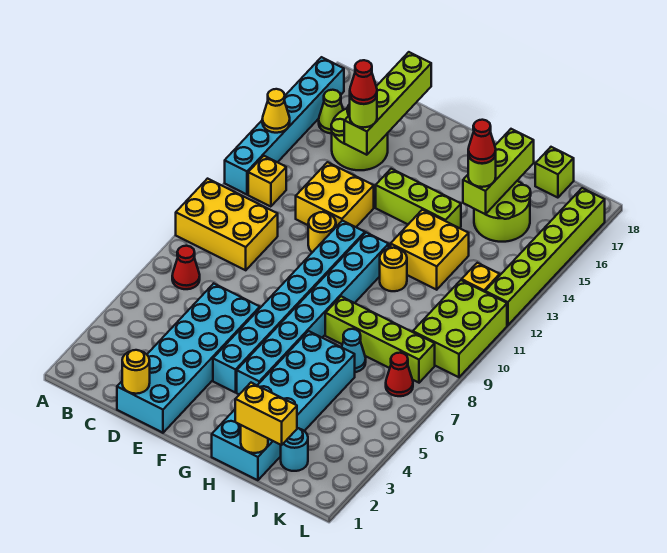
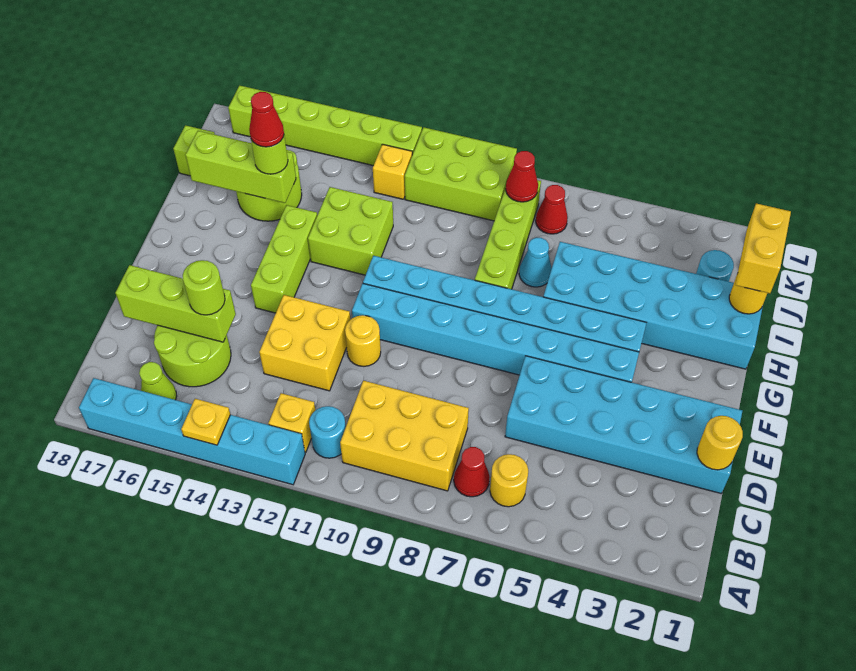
yellow 2x3 brick [176,179,278,270] -> yellow 2x3 brick turned to [340,381,469,491]
yellow 1x1 cone [262,89,290,133] -> yellow 1x1 plate [181,399,230,445]
none -> cyan 1x1 round brick [309,406,346,458]
lime 1x4 brick [344,52,431,155] -> lime 1x3 brick [115,265,236,342]
red 1x1 cone [350,60,377,104] -> red 1x1 cone moved to [506,151,538,202]
yellow 1x1 round brick [380,248,407,291] -> yellow 1x1 round brick moved to [490,454,528,507]
yellow 2x2 brick [391,210,469,290] -> lime 2x2 brick [308,187,393,275]

